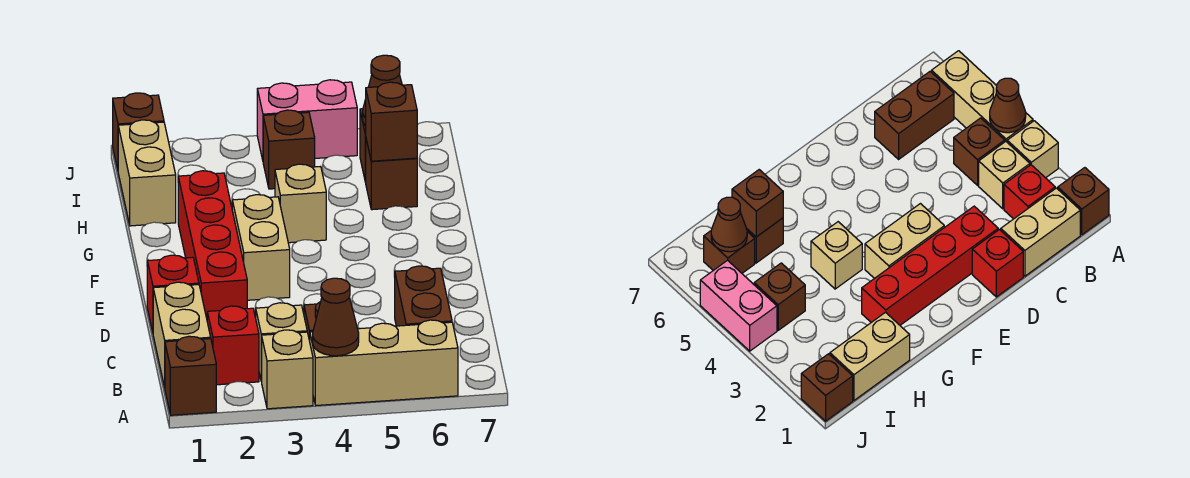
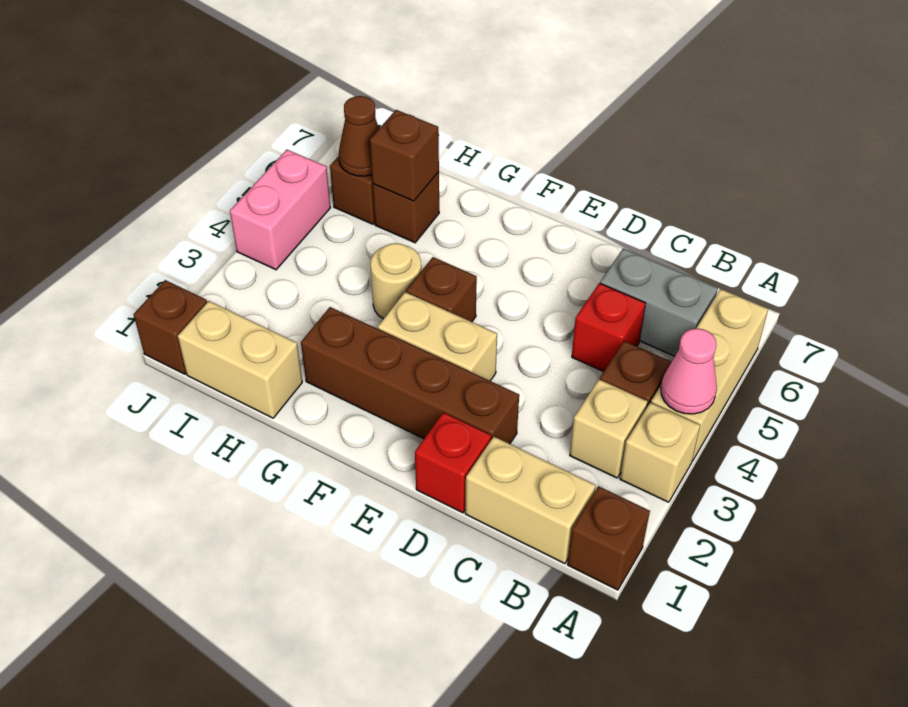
brown 1x1 cone [313,278,359,356] -> pink 1x1 cone [661,328,717,414]
red 1x1 brick [207,306,259,385] -> red 1x1 brick moved to [572,283,645,372]
brown 1x2 brick [395,266,452,326] -> grey 1x2 brick [600,248,718,356]
red 1x4 brick [178,171,247,318] -> brown 1x4 brick [301,307,519,444]
tan 1x1 brick [275,164,326,243] -> tan 1x1 round brick [370,243,421,319]
brown 1x1 brick [263,110,315,189] -> brown 1x1 brick moved to [406,257,477,322]

